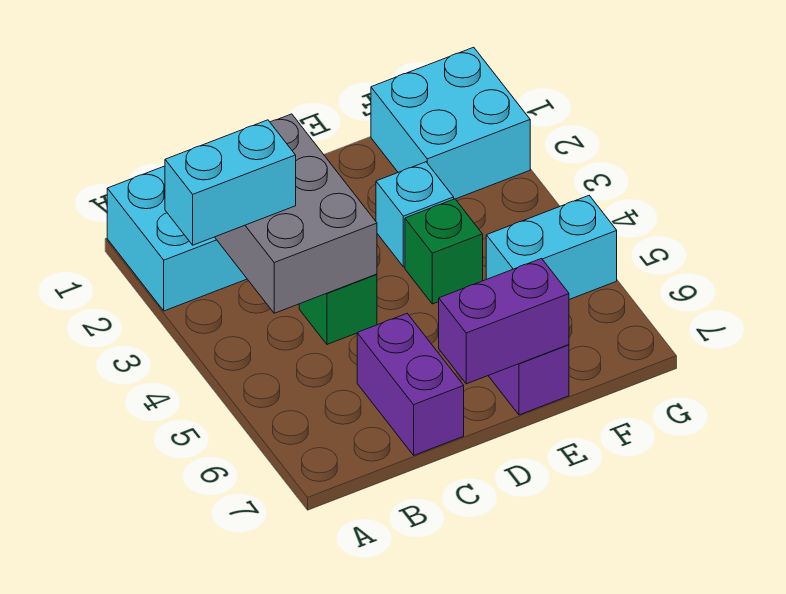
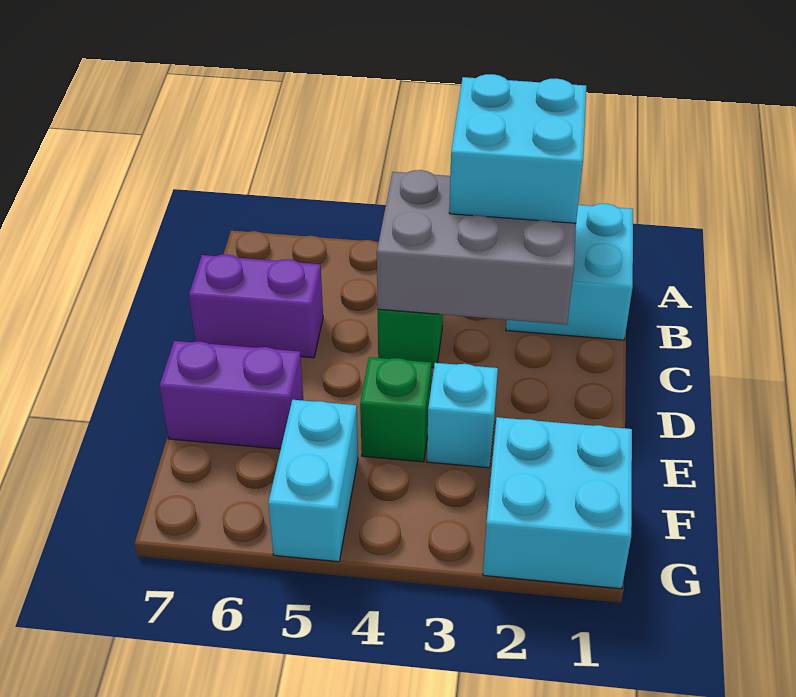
cyan 1x2 brick [165,120,296,245] -> cyan 2x2 brick [449,74,586,223]
purple 1x2 brick [439,259,569,384] -> none

